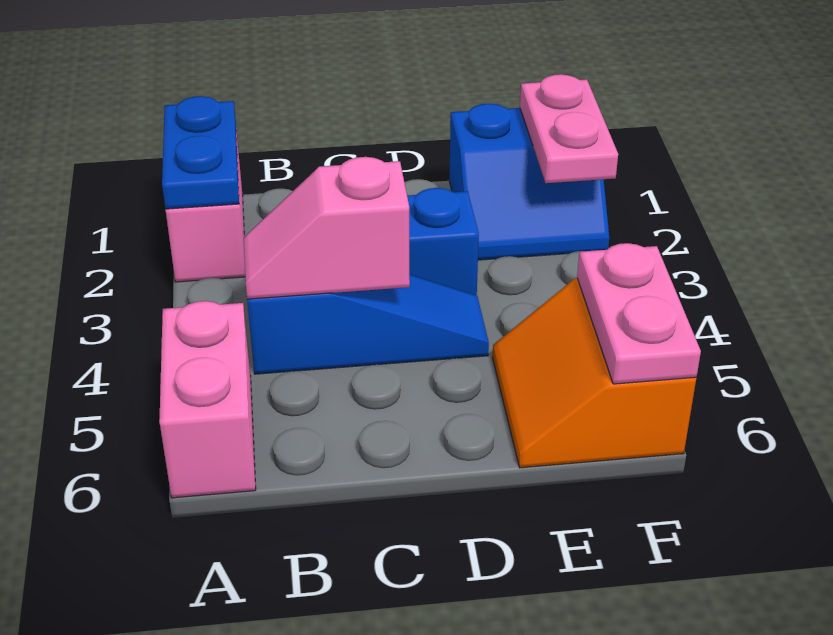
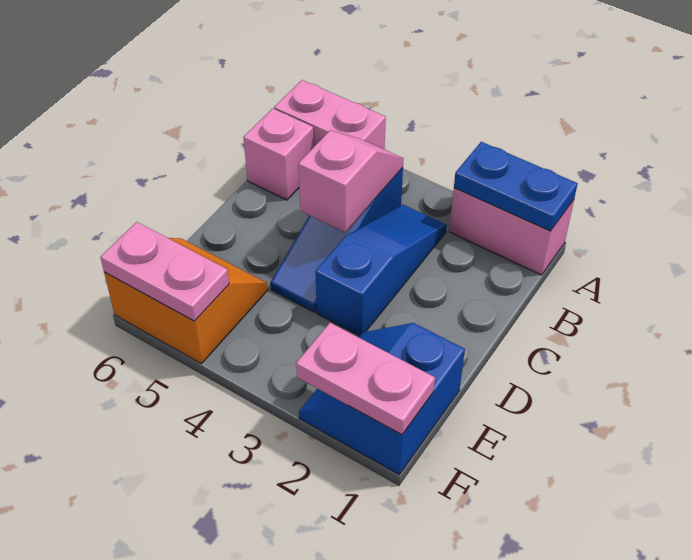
none -> pink 1x1 brick [243,108,314,200]

